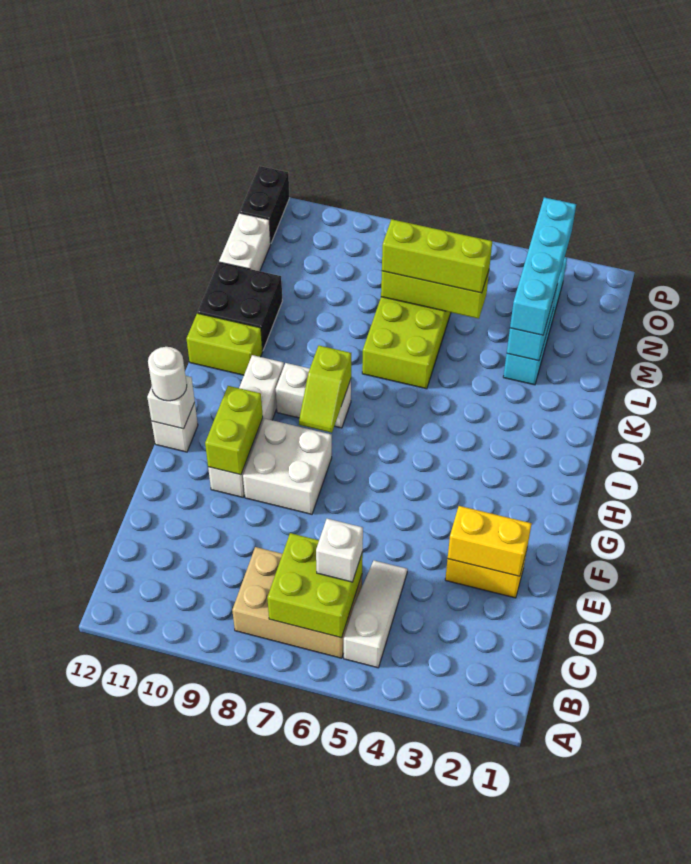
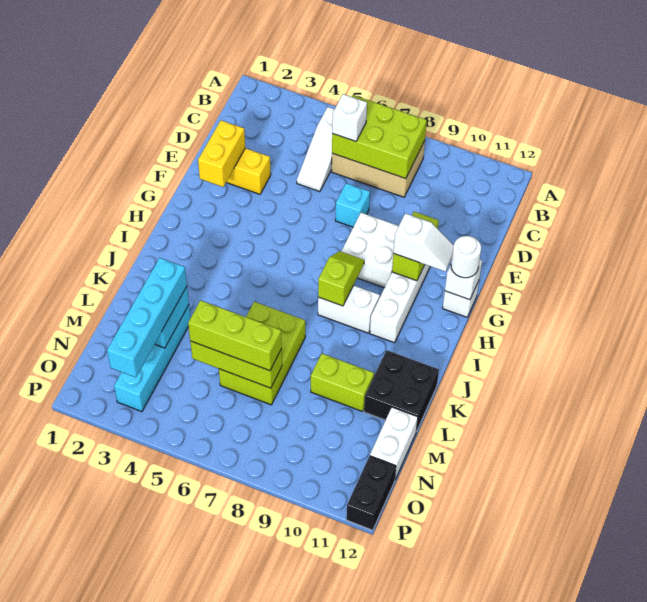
lime 2x2 brick [267,533,363,638] -> lime 2x3 brick [332,95,427,179]
yellow 1x2 brick [448,506,532,576] -> yellow 1x2 brick turned to [198,120,245,187]
none -> cyan 1x1 brick [335,183,370,227]
none -> white 1x2 slope [394,213,454,272]
lime 1x2 brick [186,313,263,375] -> lime 1x2 brick moved to [311,354,374,411]

